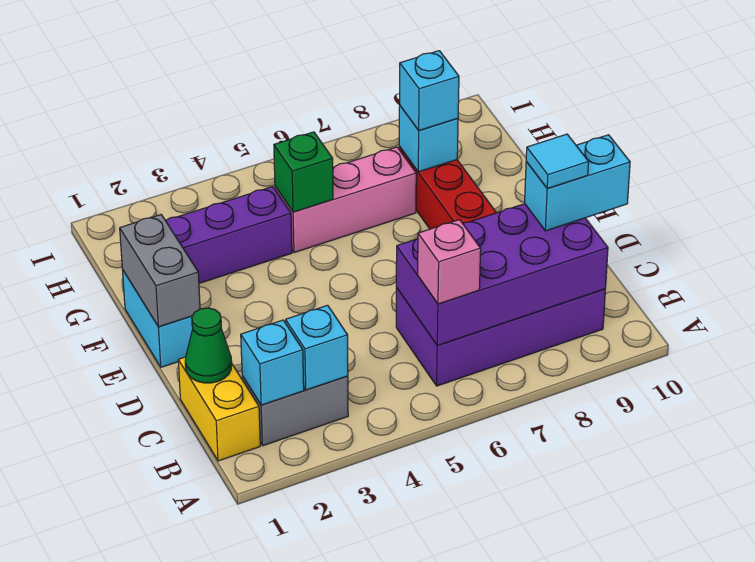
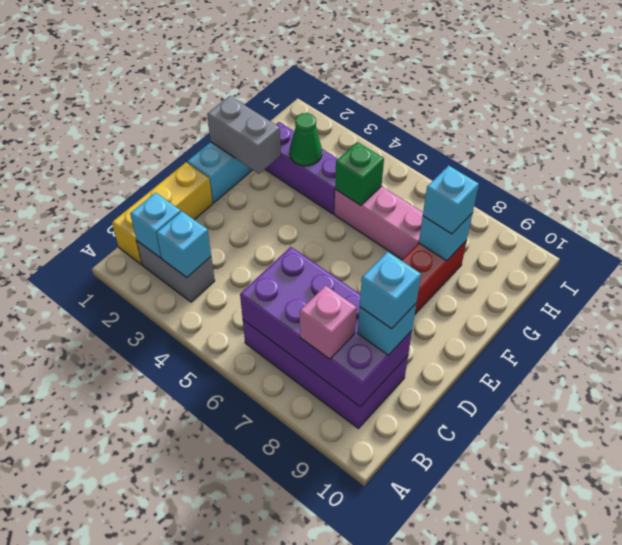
yellow 1x2 brick [178,357,260,461] -> yellow 1x3 brick [112,162,213,264]
pink 1x1 brick [418,220,481,304] -> pink 1x1 brick moved to [300,286,357,359]
green 1x1 cone [185,308,232,383] -> green 1x1 cone moved to [290,113,322,166]
cyan 1x2 brick [525,135,630,231] -> cyan 1x1 brick [358,304,416,355]
cyan 1x1 tile [526,134,589,188] -> cyan 1x1 brick [360,252,421,329]
grey 1x2 brick [120,215,200,327] -> grey 1x2 brick turned to [207,96,281,174]

